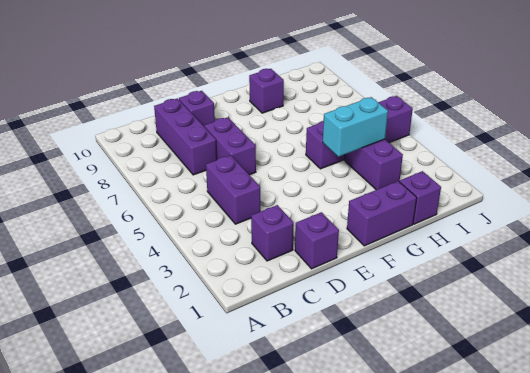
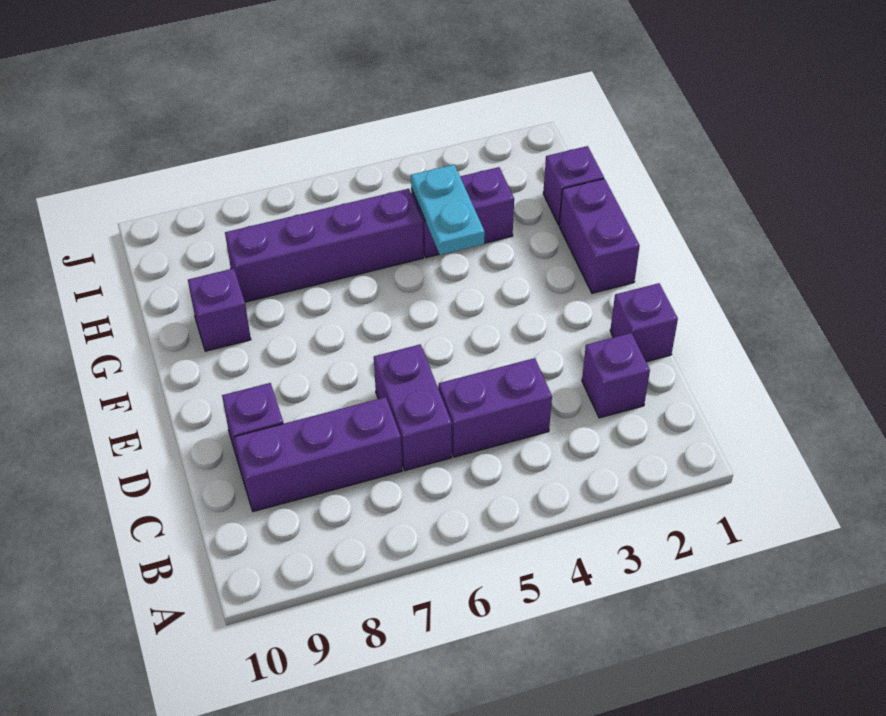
purple 1x2 brick [204,117,256,175] -> purple 1x2 brick turned to [374,344,452,470]
cyan 1x2 brick [323,97,388,157] -> cyan 1x2 plate [411,165,485,255]
purple 1x4 brick [306,96,413,169] -> purple 1x4 brick turned to [225,189,423,302]

